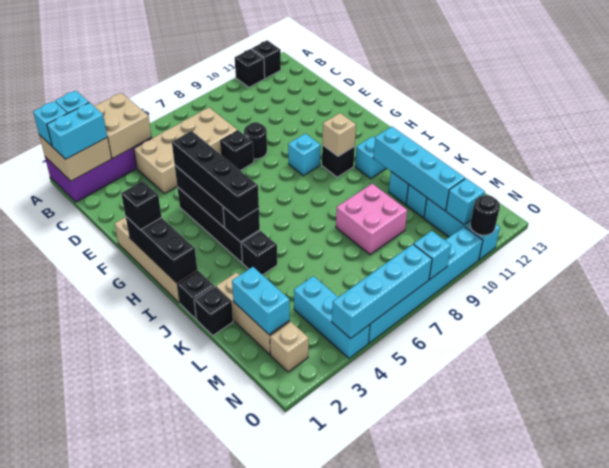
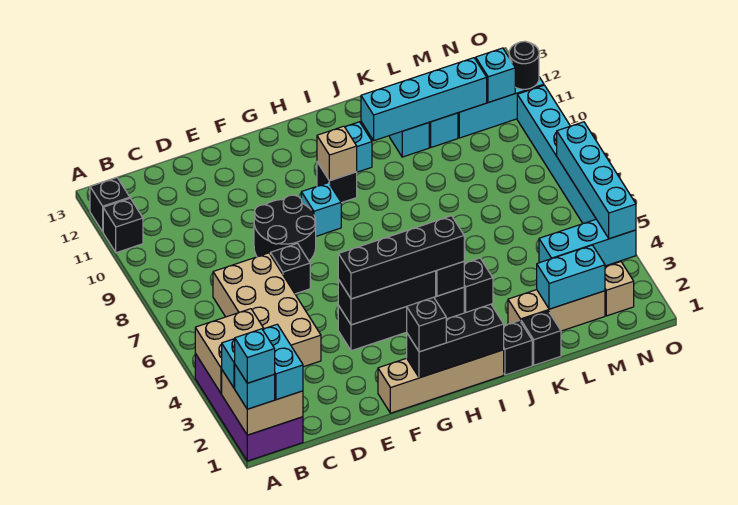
black 1x1 round brick [244,122,267,159] -> black 2x2 round brick [254,195,316,261]
pink 2x2 brick [336,184,407,255] -> none
cyan 1x1 brick [414,231,451,280] -> cyan 1x1 brick moved to [235,329,275,383]

